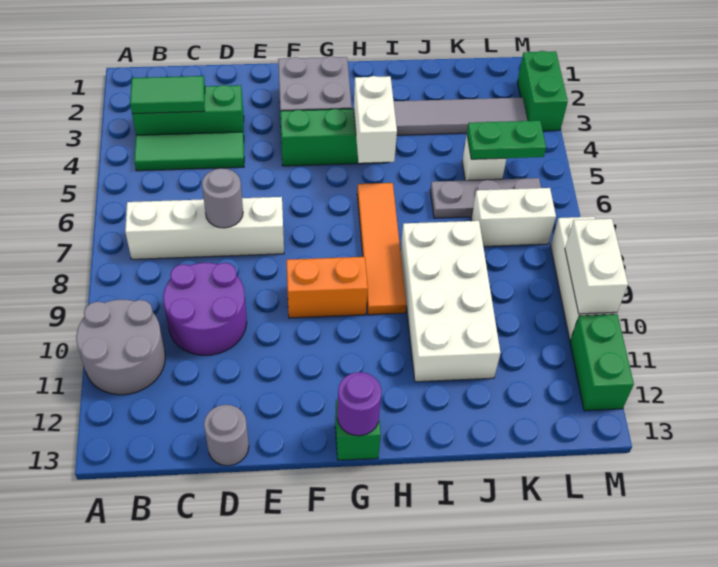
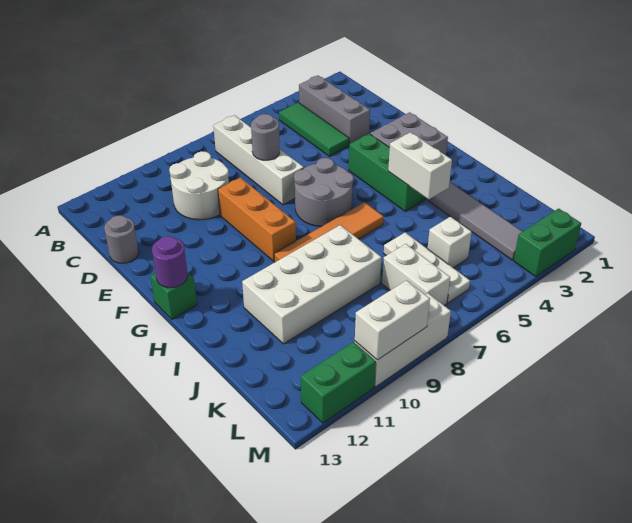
grey 2x2 round brick [76,300,165,395] -> grey 2x2 round brick moved to [294,158,353,227]
green 1x3 brick [132,85,244,135] -> grey 1x3 brick [299,76,370,144]
green 1x2 tile [130,76,205,114] -> none
purple 2x2 round brick [163,263,247,355] -> white 2x2 round brick [169,151,229,220]
orange 1x2 brick [286,257,368,318] -> orange 1x3 brick [218,177,296,261]
white 1x2 brick [354,76,397,163] -> white 1x2 brick turned to [388,132,452,199]
grey 1x3 plate [430,178,541,218] -> white 1x3 plate [384,233,470,303]
green 1x2 plate [467,121,546,159] -> none

